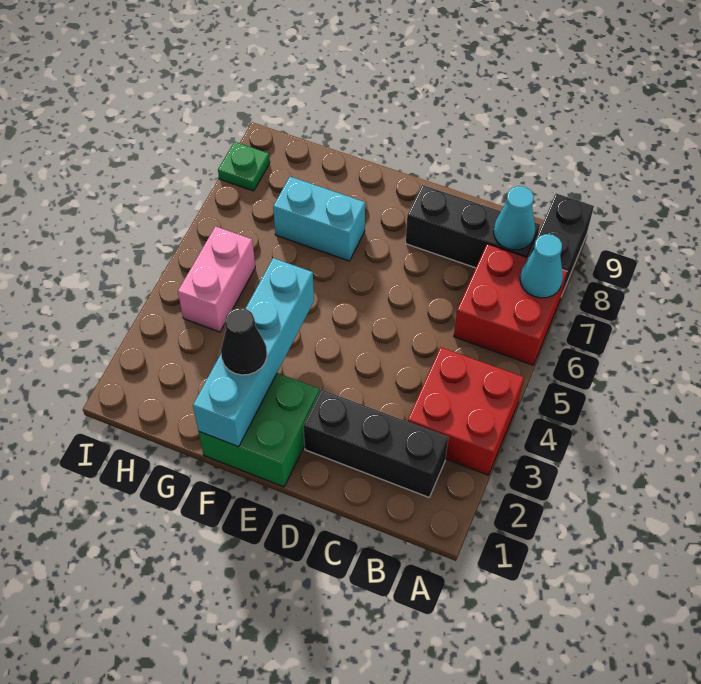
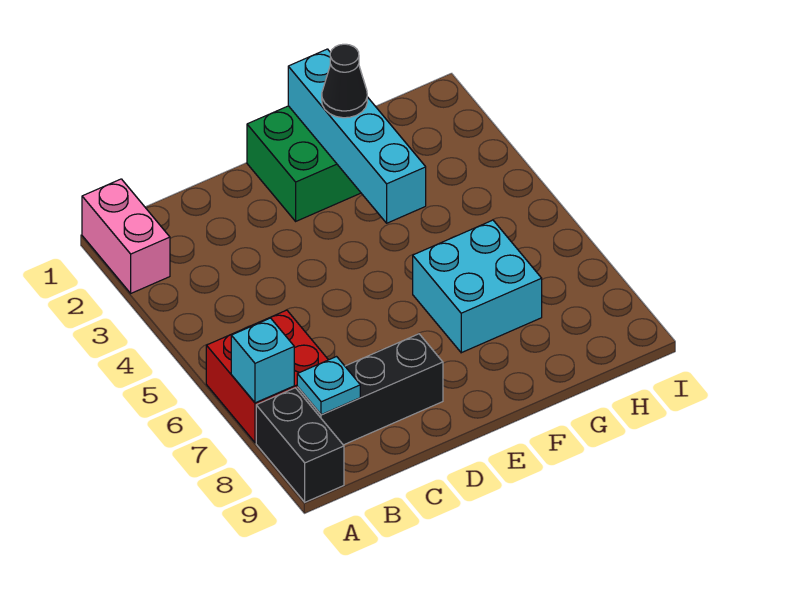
red 2x2 brick [408,347,524,475] -> none
cyan 1x1 cone [520,234,563,298] -> cyan 1x1 brick [231,318,294,403]
black 1x3 brick [303,389,448,497] -> none
cyan 1x1 cone [494,186,536,250] -> cyan 1x1 plate [297,357,360,415]
cyan 1x2 brick [273,177,365,261] -> cyan 2x2 brick [413,220,542,353]
pink 1x2 brick [178,226,255,332] -> pink 1x2 brick moved to [82,179,170,293]
green 1x1 plate [218,142,270,191] -> none

